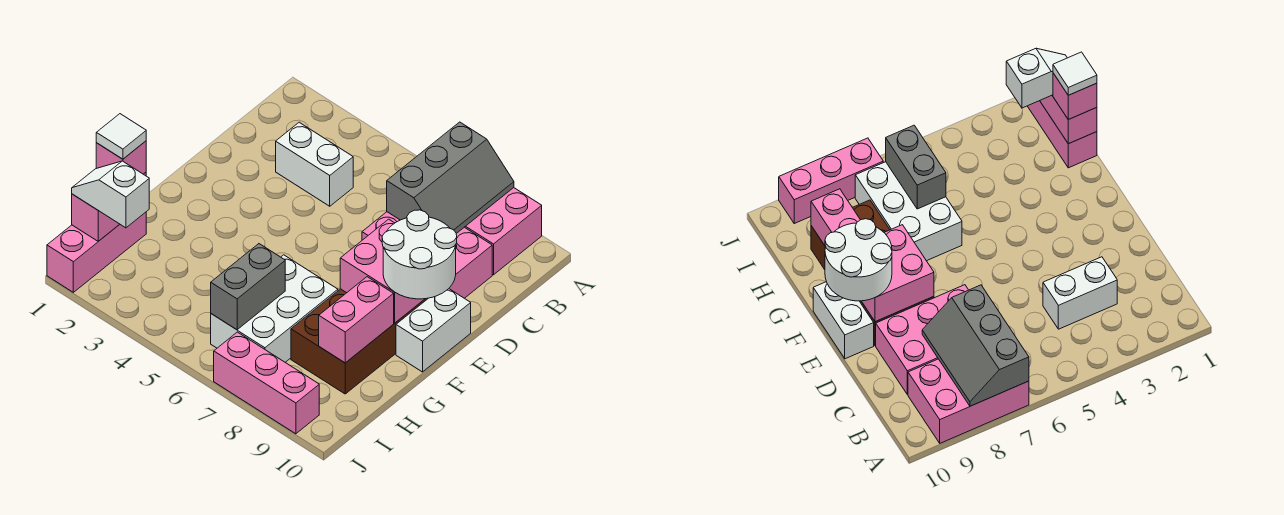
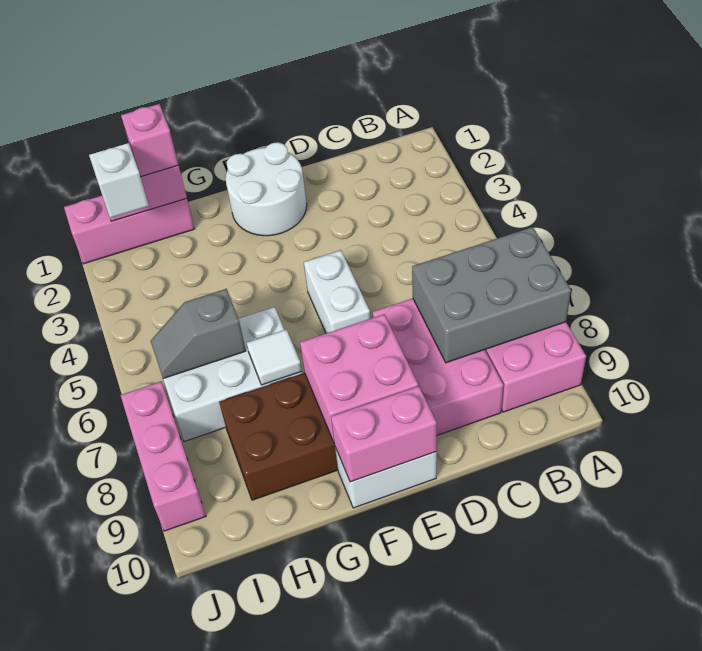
grey 2x3 slope [387,122,514,234] -> grey 2x3 brick [412,227,571,363]
white 1x2 brick [276,122,353,206] -> white 1x2 brick moved to [304,250,370,333]
white 2x2 round brick [382,210,457,299] -> white 2x2 round brick moved to [226,142,307,236]
pink 1x2 brick [319,277,394,363] -> pink 1x2 brick moved to [331,386,437,482]
white 1x1 tile [96,114,146,159] -> white 1x1 tile moved to [247,329,302,385]
grey 1x2 brick [211,244,285,330] -> grey 1x2 slope [151,289,246,379]

